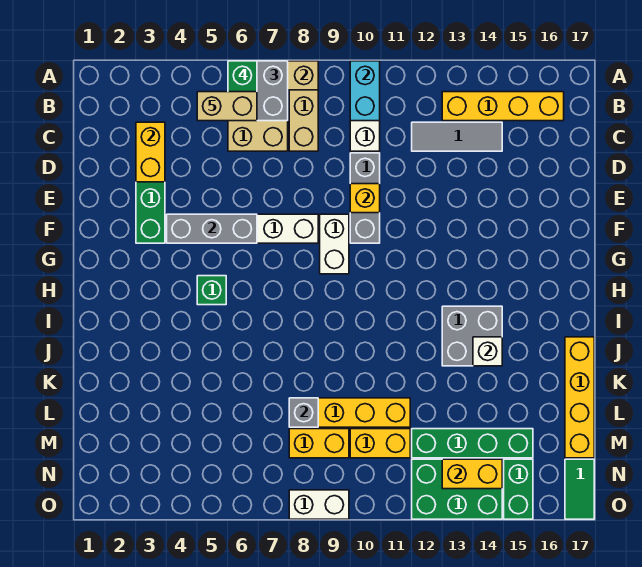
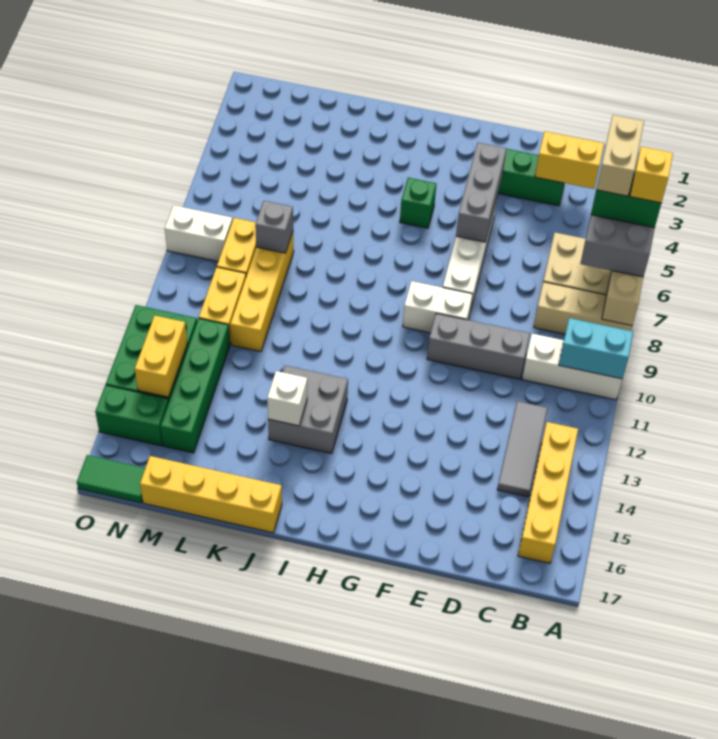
yellow 1x1 brick [350,184,380,213] -> yellow 1x1 brick moved to [630,147,673,203]
white 1x2 brick [289,490,349,519] -> white 1x2 brick turned to [165,205,233,261]

